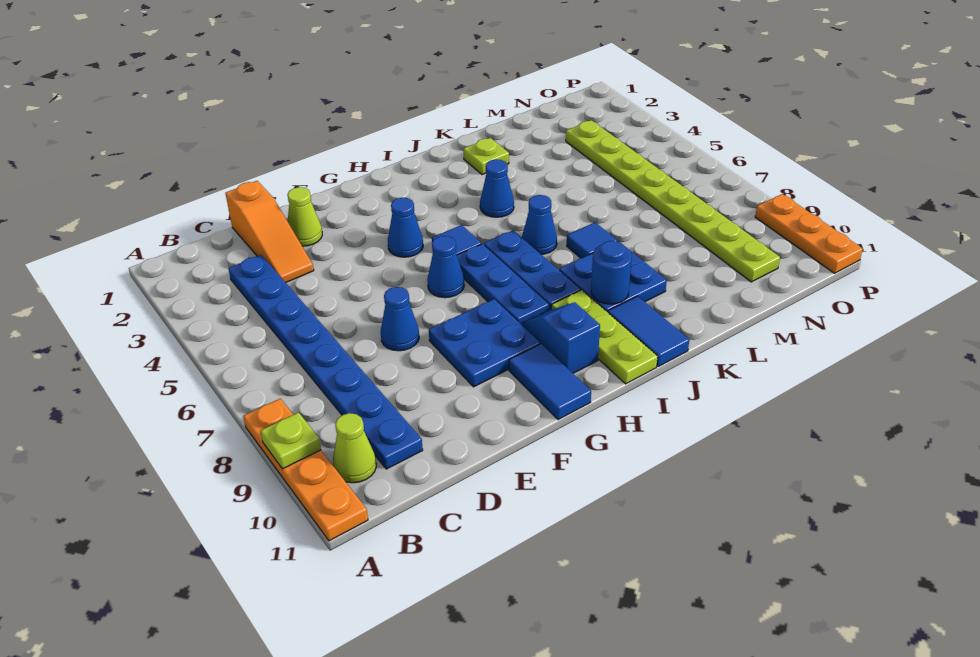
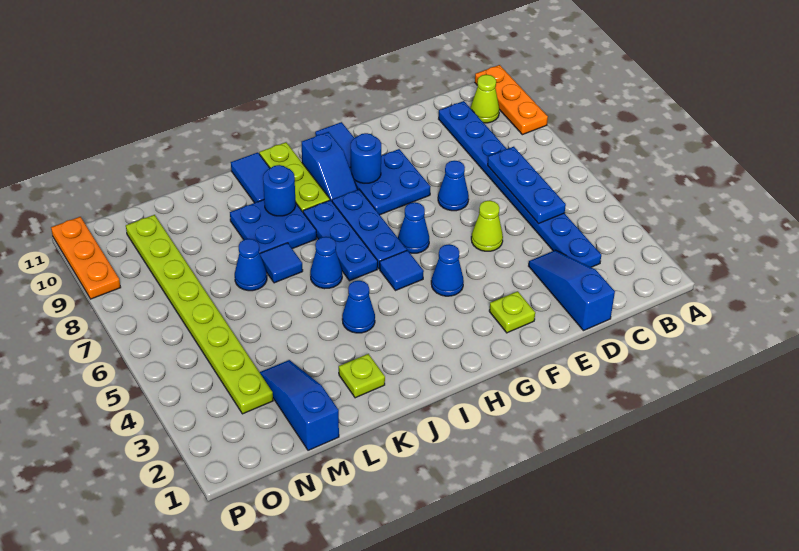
orange 1x4 plate [243,398,368,541] -> orange 1x3 plate [475,65,548,135]
lime 1x1 plate [261,412,321,469] -> lime 1x1 plate moved to [489,291,535,333]
none -> blue 1x3 plate [488,147,566,224]
orange 1x3 slope [225,181,314,282] -> blue 1x3 slope [529,250,615,331]
lime 1x1 cone [287,187,322,246] -> lime 1x1 cone moved to [471,200,503,251]
none -> blue 1x1 round brick [351,133,381,183]
none -> blue 1x1 cone [235,239,267,291]
none -> blue 1x3 slope [260,360,339,450]

